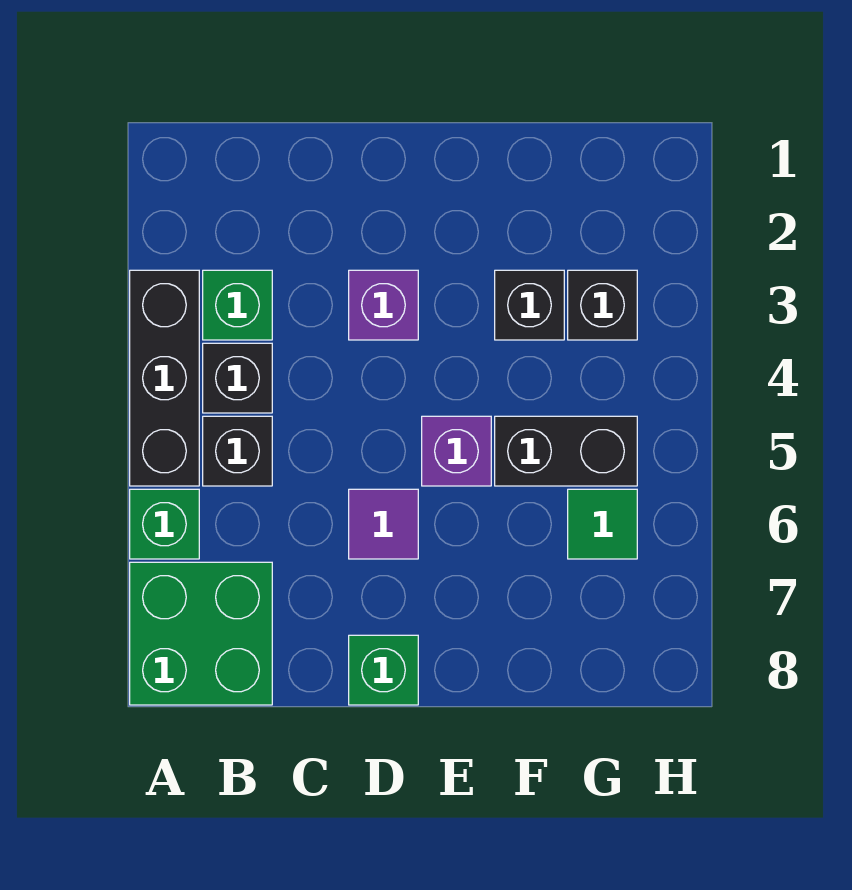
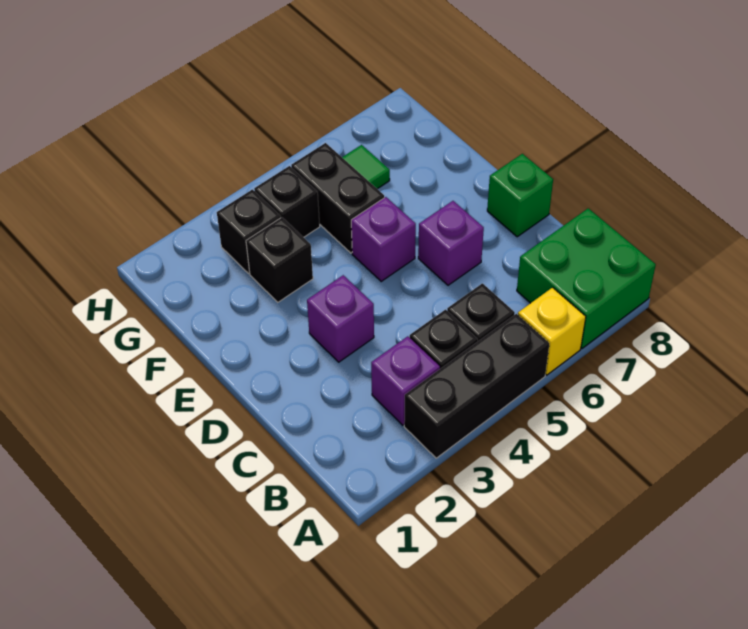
green 1x1 brick [130,489,199,559] -> yellow 1x1 brick [518,288,586,375]
green 1x1 brick [203,270,272,340] -> purple 1x1 brick [371,336,440,425]
purple 1x1 tile [349,489,418,559] -> purple 1x1 brick [418,201,484,285]
none -> black 1x1 brick [254,166,320,237]

